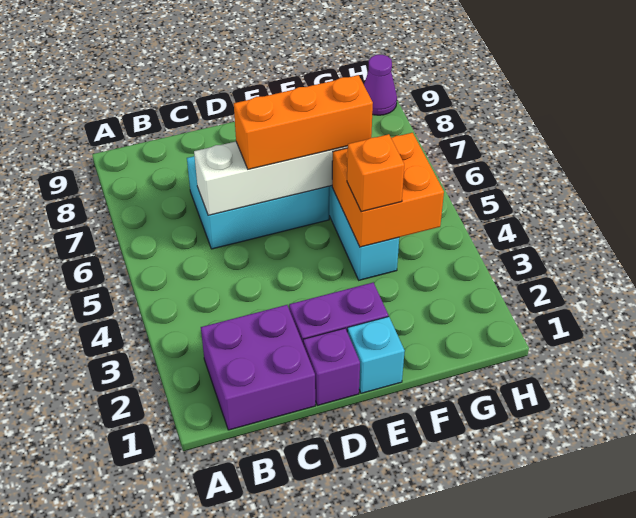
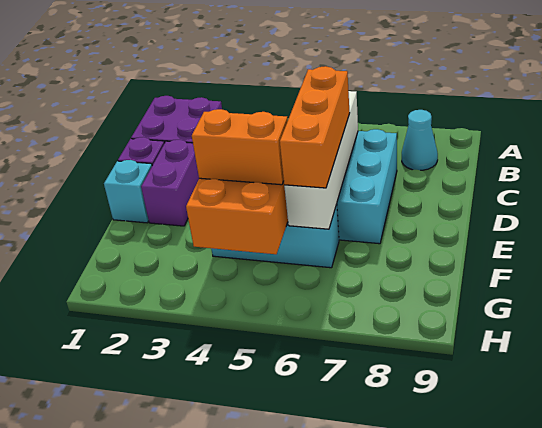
none -> cyan 1x1 cone [402,110,438,170]
orange 1x1 brick [347,134,404,212] -> orange 1x2 brick [192,109,288,185]
purple 1x1 cone [364,55,397,115] -> none

